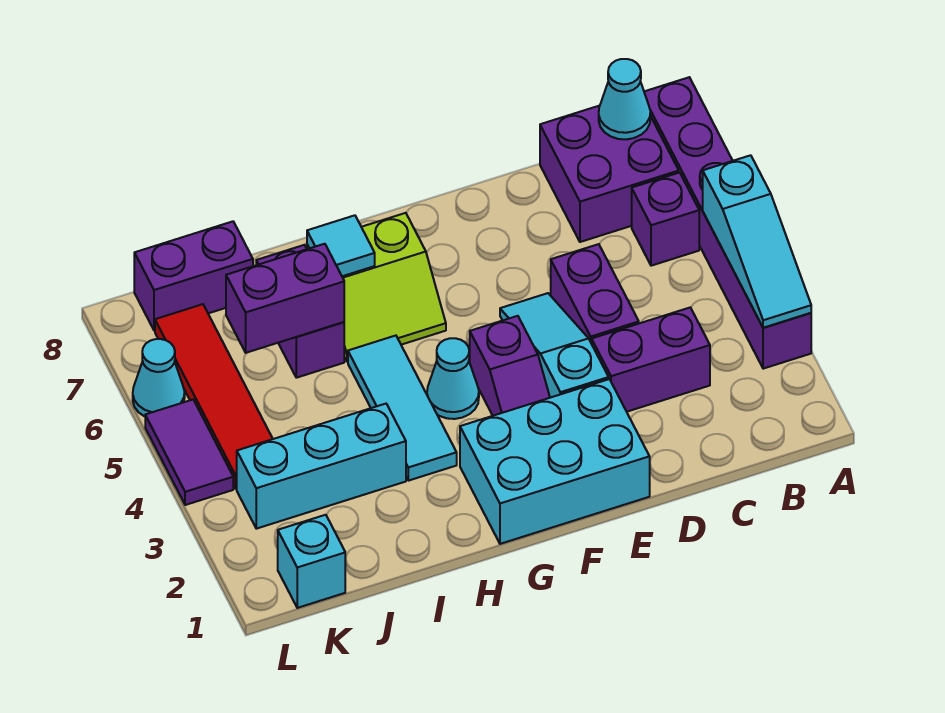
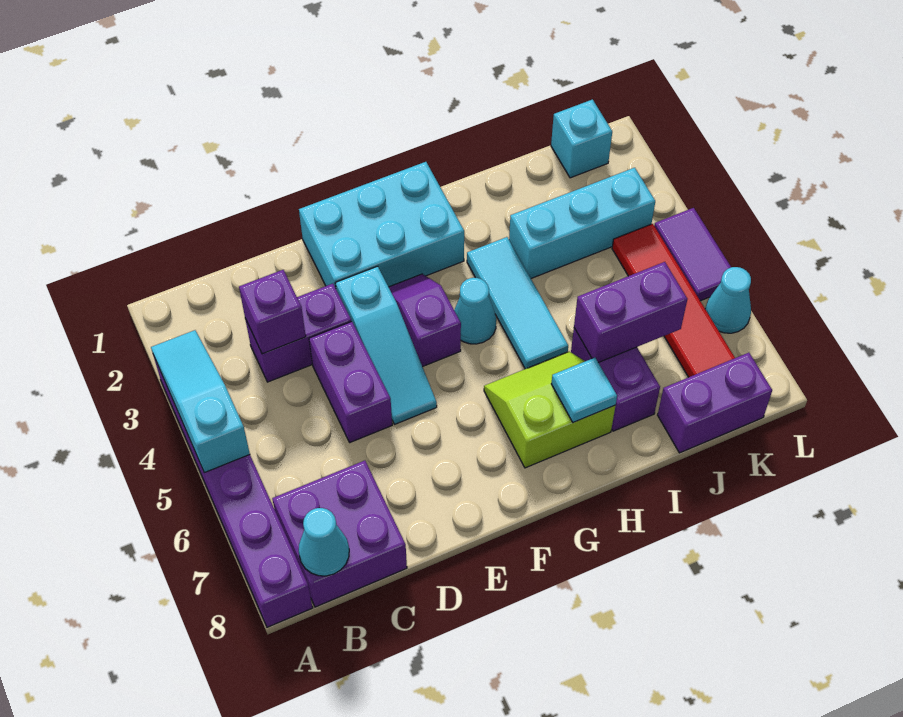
purple 1x1 brick [632,173,699,266] -> purple 1x1 brick moved to [239,270,306,354]

